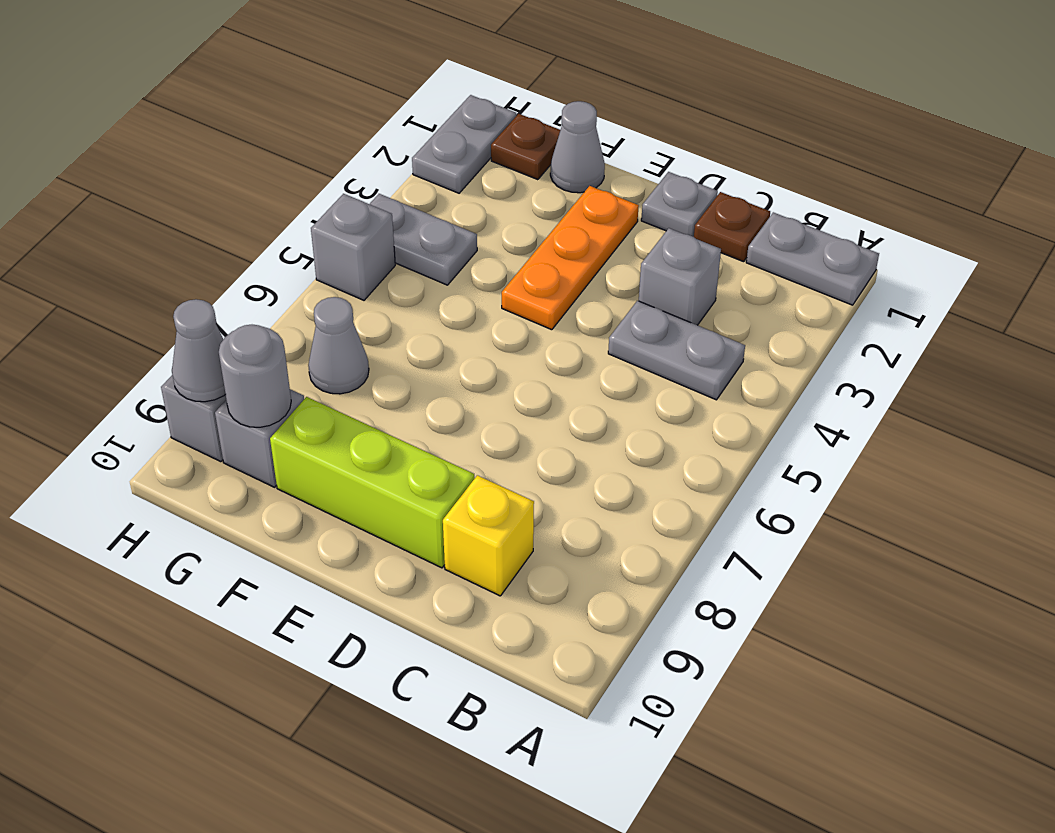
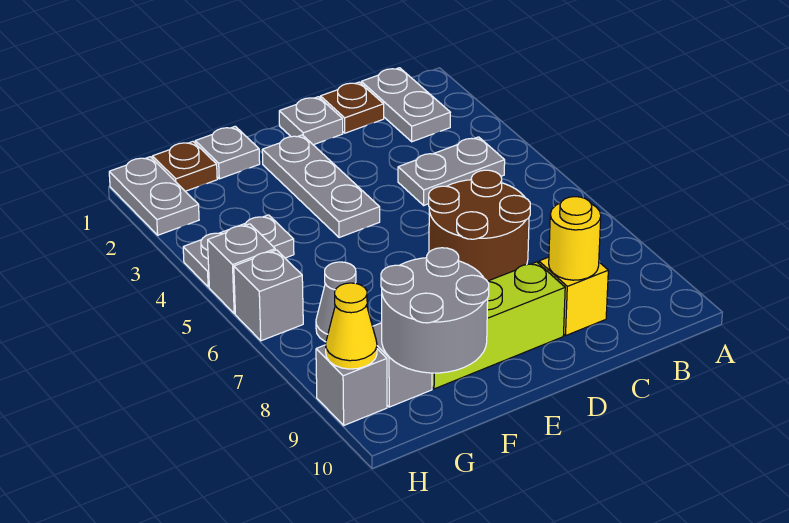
grey 1x2 plate [746,212,879,305] -> grey 1x2 plate turned to [361,68,450,142]
grey 1x1 brick [639,228,721,325] -> grey 1x1 brick moved to [234,250,303,341]
none -> brown 2x2 round brick [429,170,530,281]
none -> yellow 1x1 round brick [549,197,601,280]
orange 1x3 plate [502,186,639,330] -> grey 1x3 plate [262,135,380,238]
grey 1x1 cone [550,101,605,193] -> grey 1x1 plate [195,126,260,179]
grey 1x1 round brick [219,325,291,427] -> grey 2x2 round brick [381,248,489,373]
grey 1x1 cone [172,299,225,402] -> yellow 1x1 cone [326,283,377,369]

